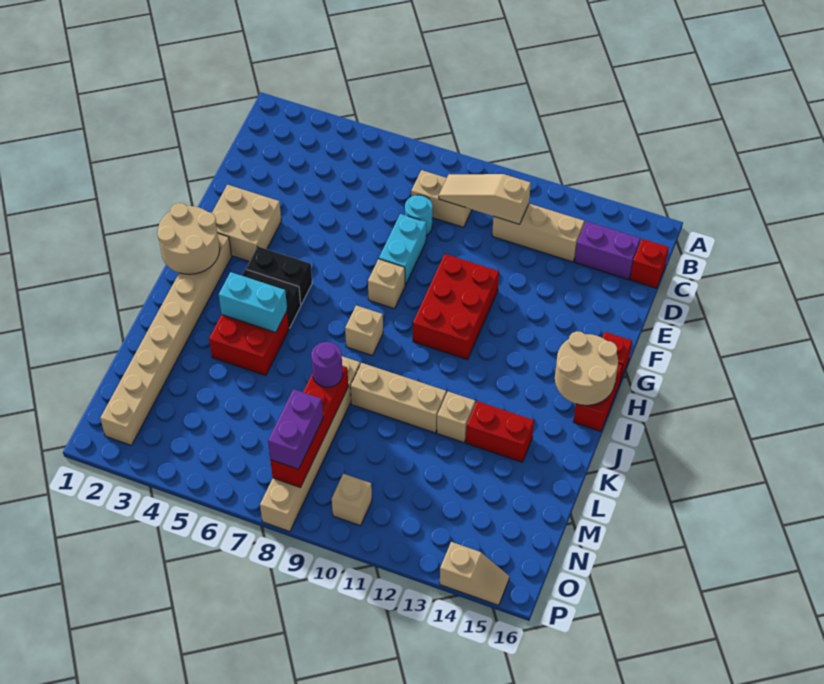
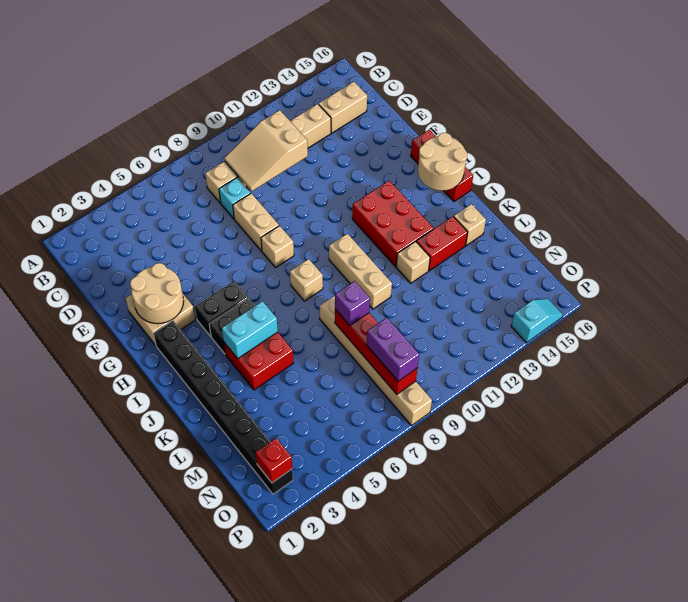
tan 1x3 slope [439,174,531,224] -> tan 2x3 slope [224,110,308,191]
purple 1x2 brick [575,221,640,279] -> tan 1x2 brick [319,82,367,133]
red 1x1 brick [630,239,669,288] -> red 1x1 brick moved to [256,438,292,483]
cyan 1x1 round brick [405,195,433,236] -> cyan 1x1 brick [219,177,251,219]
cyan 1x2 brick [379,214,426,285] -> tan 1x2 brick [233,193,279,251]
red 2x3 brick [413,254,499,360] -> red 2x3 brick moved to [352,181,434,267]
tan 2x2 round brick [157,203,220,274] -> tan 2x2 round brick moved to [130,263,184,324]
tan 1x8 brick [100,234,232,445] -> black 1x8 brick [153,321,293,494]
tan 1x3 brick [350,363,446,433] -> tan 1x3 brick turned to [329,234,392,309]
purple 1x1 round brick [311,342,343,387] -> purple 1x1 brick [335,281,370,325]
tan 1x1 brick [332,474,372,526] -> tan 1x1 brick moved to [454,204,486,246]
tan 1x2 slope [440,542,509,605] -> cyan 1x2 slope [511,299,563,343]

